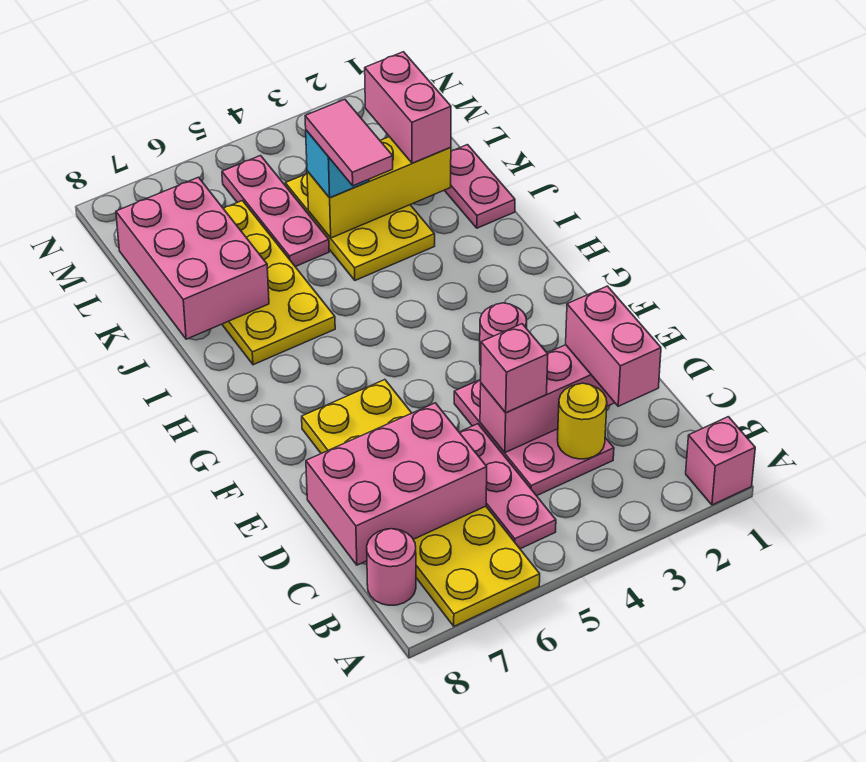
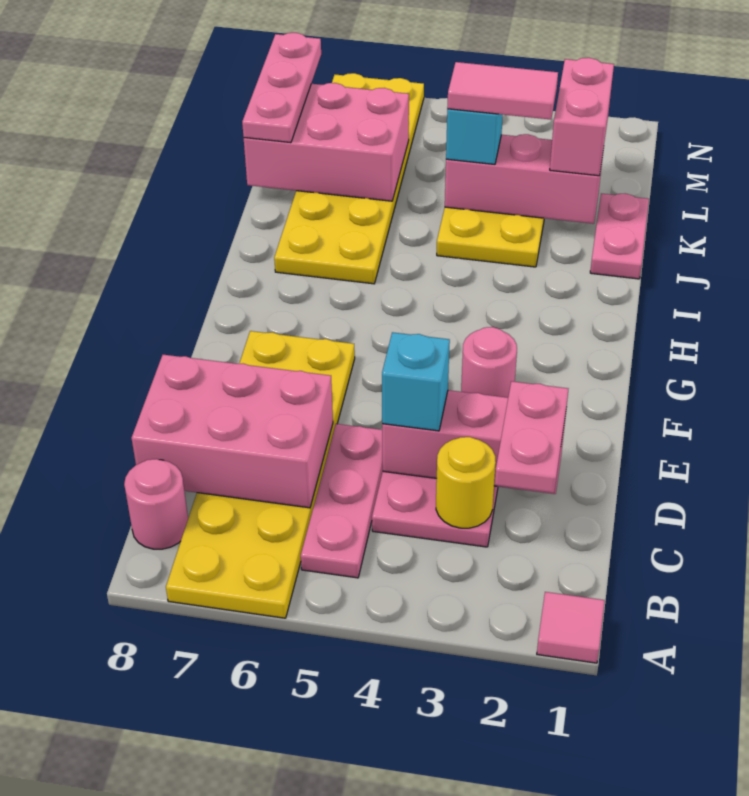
pink 1x1 brick [686,417,755,505] -> pink 1x1 tile [537,592,605,663]
pink 1x2 brick [566,286,661,406] -> pink 1x2 plate [495,381,568,493]
pink 1x1 brick [481,324,548,413] -> cyan 1x1 brick [382,332,450,431]
yellow 2x4 plate [222,201,335,365] -> yellow 2x6 plate [274,73,424,284]
pink 1x2 tile [305,99,393,186] -> pink 1x2 tile turned to [447,62,558,120]
pink 2x3 brick [116,177,269,339] -> pink 2x3 brick turned to [244,83,409,201]
yellow 1x3 brick [307,137,451,238] -> pink 1x3 brick [445,134,603,224]
pink 1x3 plate [222,156,329,267] -> pink 1x3 plate moved to [242,33,321,143]

